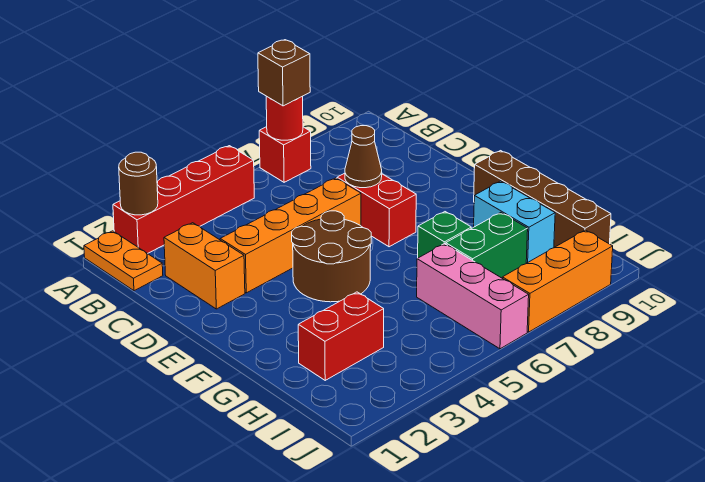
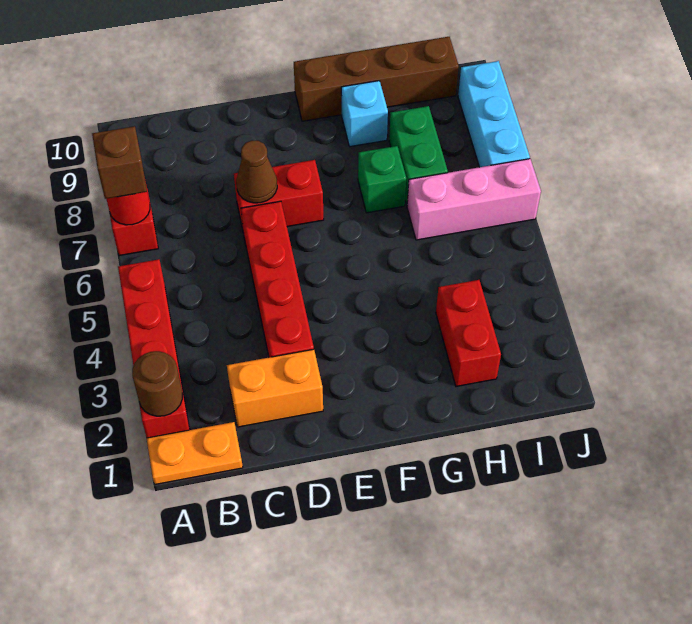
orange 1x4 brick [220,178,361,293] -> red 1x4 brick [241,201,314,357]
brown 2x2 round brick [292,211,371,302] -> none
cyan 1x2 brick [474,181,555,263] -> cyan 1x1 brick [341,81,388,147]
orange 1x3 brick [502,230,613,332] -> cyan 1x3 brick [458,61,530,167]

